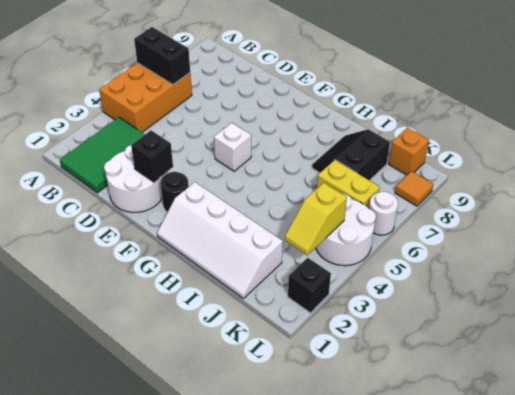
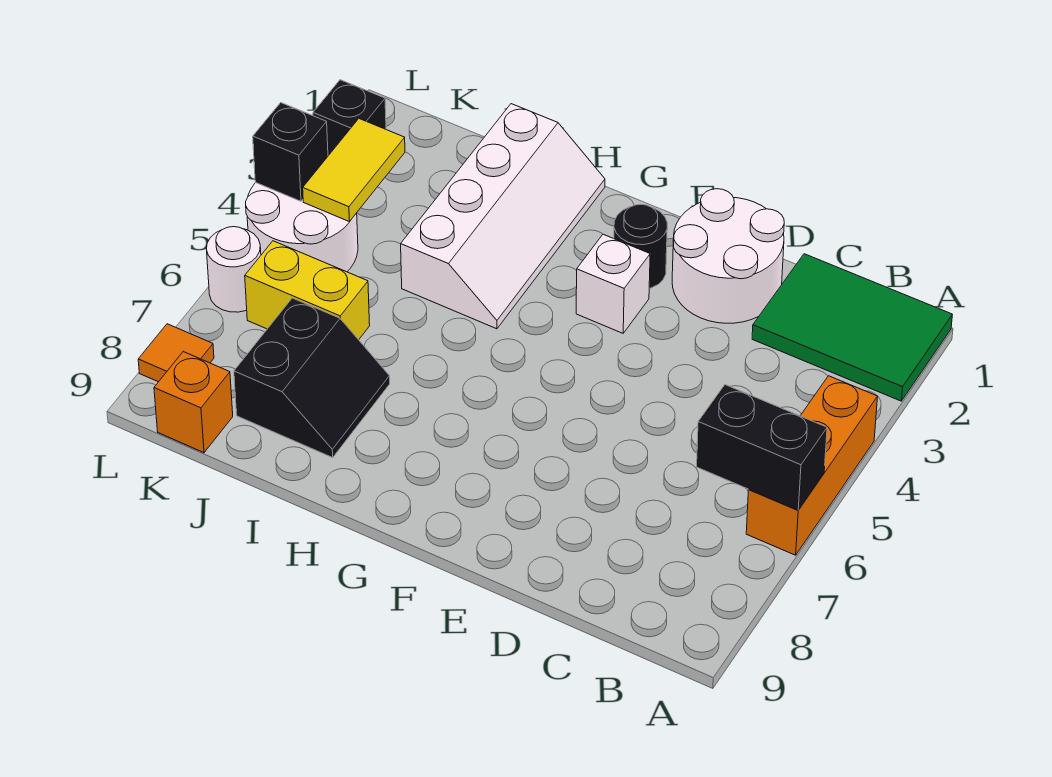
orange 2x3 brick [99,63,192,132] -> orange 1x3 brick [746,376,878,555]
green 2x3 tile [60,117,145,193] -> green 2x3 tile turned to [752,254,952,401]
black 1x1 brick [131,130,173,182] -> black 1x1 brick moved to [253,103,328,201]
white 1x1 brick [214,123,251,171] -> white 1x1 brick moved to [576,234,650,333]
white 2x4 slope [157,182,283,298] -> white 2x4 slope turned to [401,104,605,329]
yellow 1x2 slope [285,183,347,255] -> yellow 1x2 tile [303,119,405,222]

